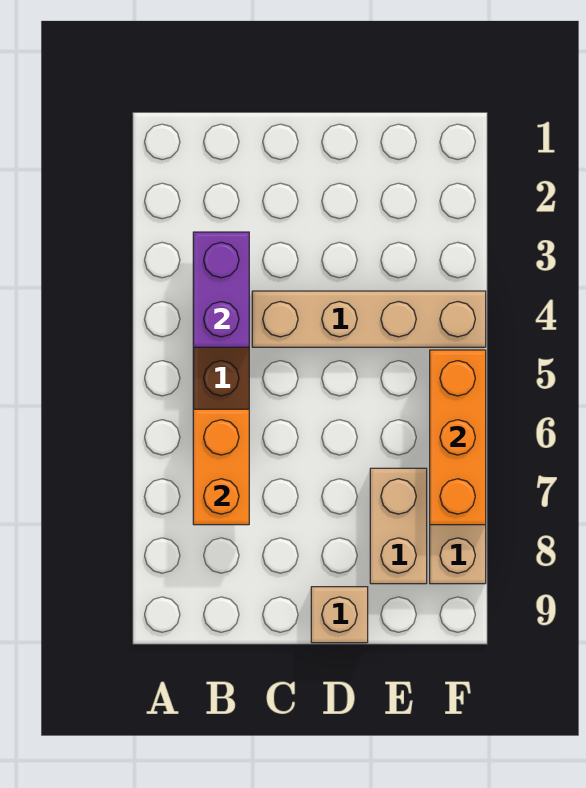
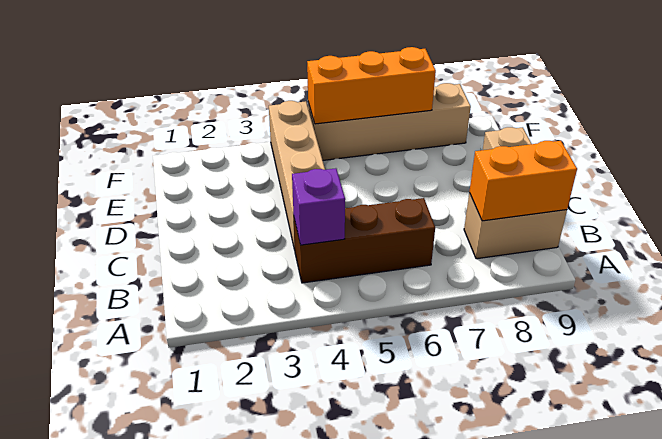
purple 1x2 brick [193,232,249,347] -> purple 1x1 brick [292,168,345,245]
orange 1x2 brick [193,409,249,525] -> orange 1x2 brick moved to [469,141,577,221]
tan 1x2 brick [370,468,427,584] -> tan 1x2 brick moved to [464,193,567,259]

